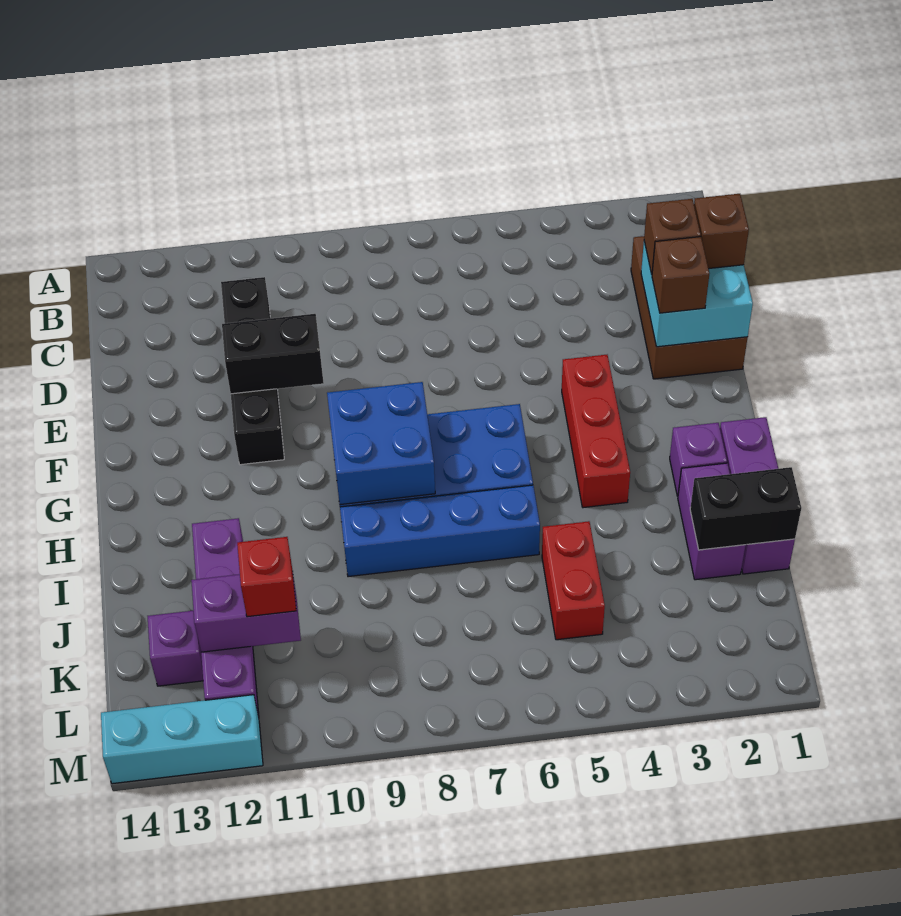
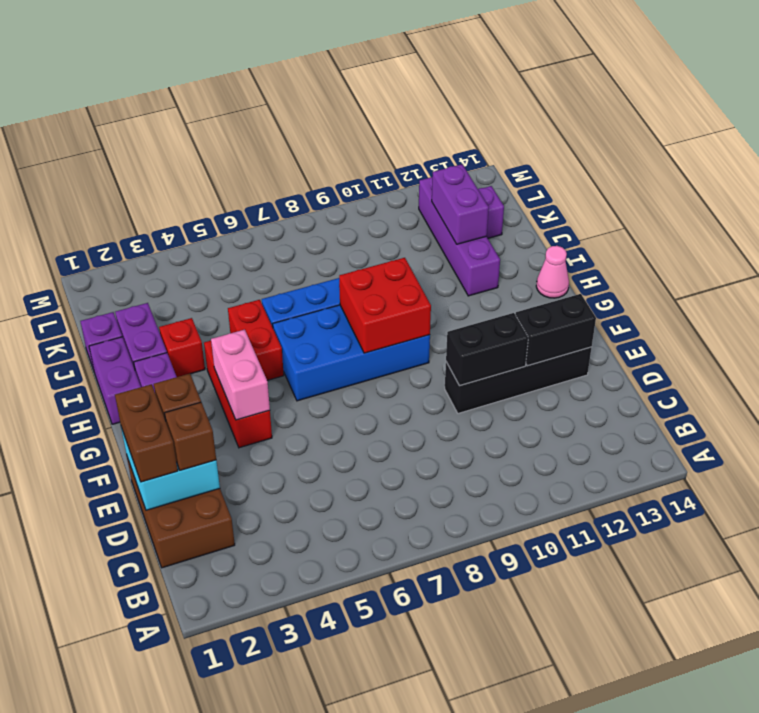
black 1x4 brick [221,277,284,465] -> black 1x4 brick turned to [445,347,592,413]
brown 1x1 brick [694,194,749,269] -> brown 1x2 brick [115,384,178,482]
none -> pink 1x2 brick [211,330,270,420]
blue 2x2 brick [327,382,435,505] -> red 2x2 brick [339,258,431,353]
none -> pink 1x1 cone [536,246,569,298]
black 1x2 brick [690,467,801,550] -> black 1x2 brick moved to [515,294,596,366]
red 1x2 brick [542,521,605,640] -> red 1x2 brick moved to [228,300,284,380]
purple 1x2 brick [191,574,301,652] -> purple 1x2 brick turned to [432,164,489,244]
red 1x1 brick [237,537,296,617] -> red 1x1 brick moved to [159,318,205,377]
cyan 1x3 brick [101,695,263,784] -> none

